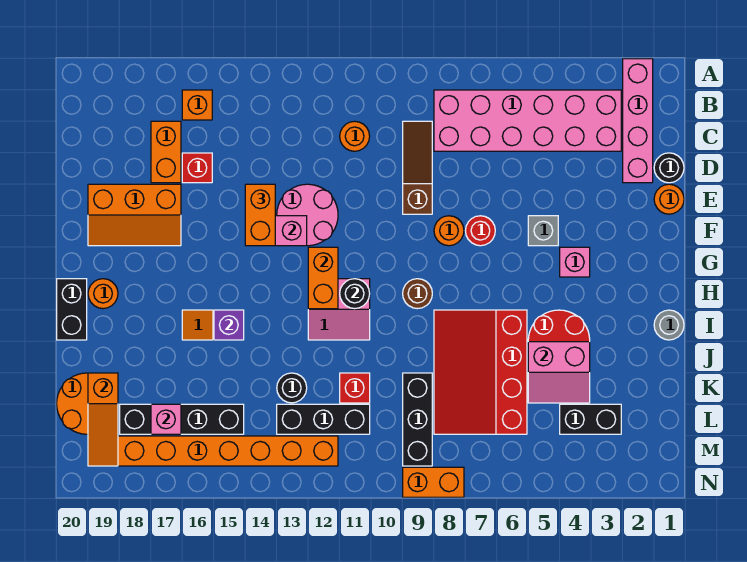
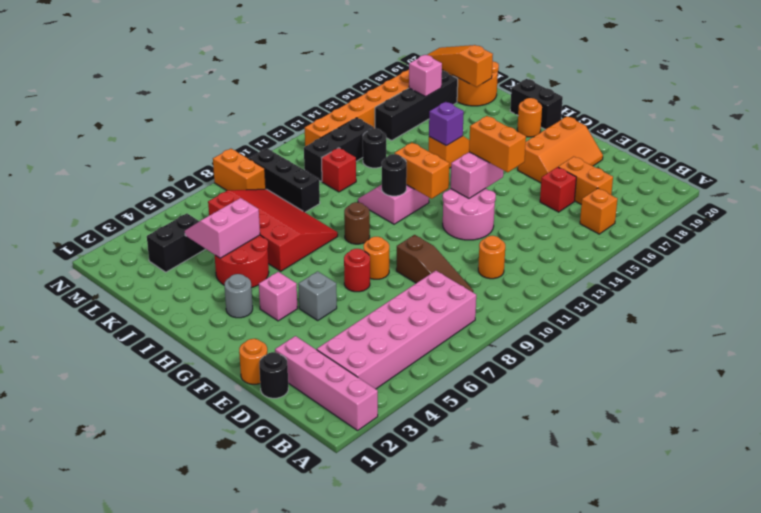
orange 2x3 slope [88,184,181,246] -> orange 2x3 slope turned to [518,116,603,183]
grey 1x1 round brick [654,310,684,340] -> grey 1x1 round brick moved to [224,274,253,318]
orange 1x2 brick [403,467,464,497] -> orange 1x2 brick turned to [213,149,266,191]

